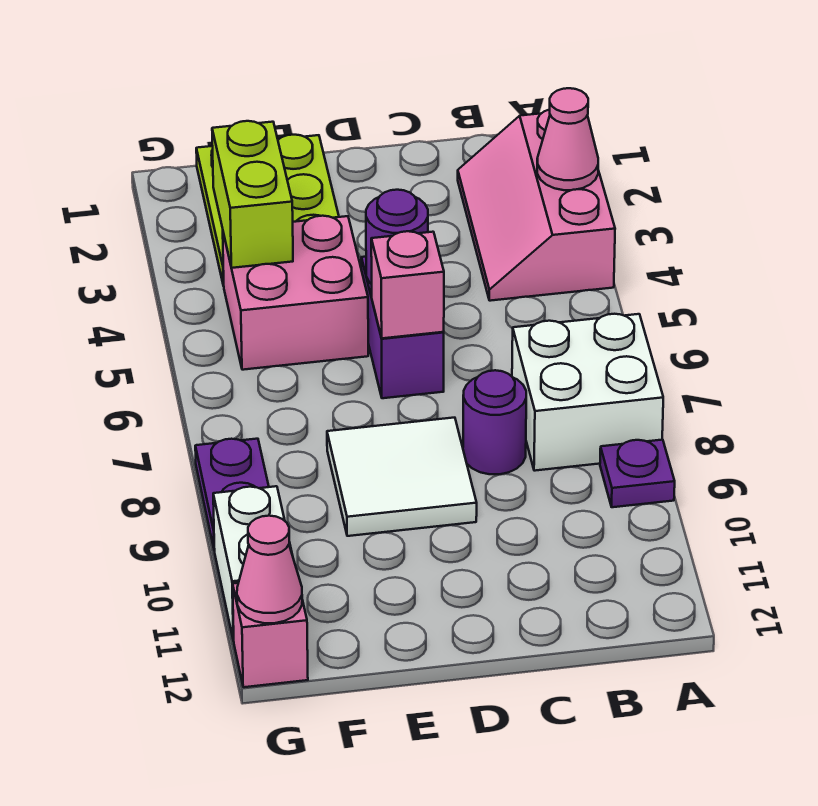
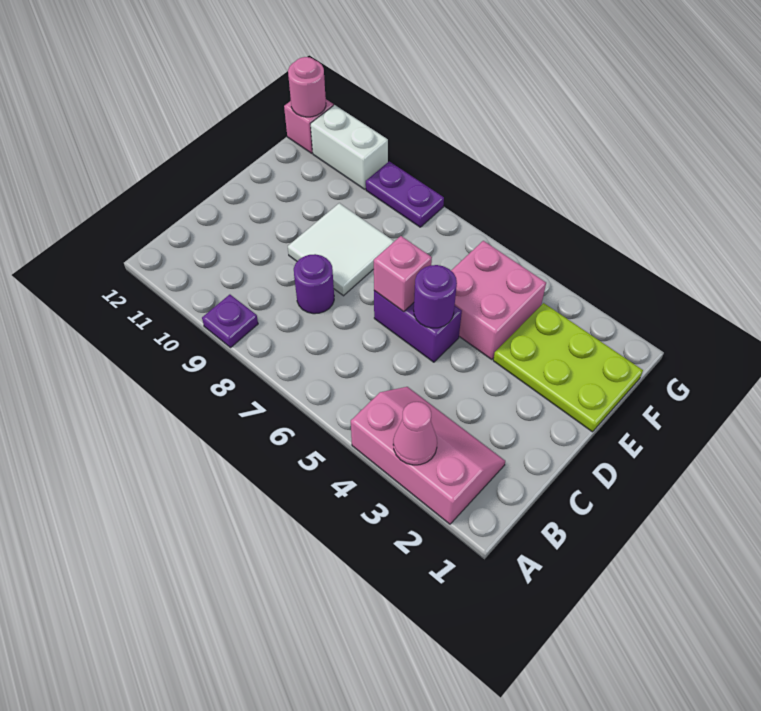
white 2x2 brick [512,314,663,471] -> none
lime 1x2 brick [212,121,293,268] -> none
pink 1x1 cone [237,516,302,623] -> pink 1x1 round brick [288,57,326,117]

